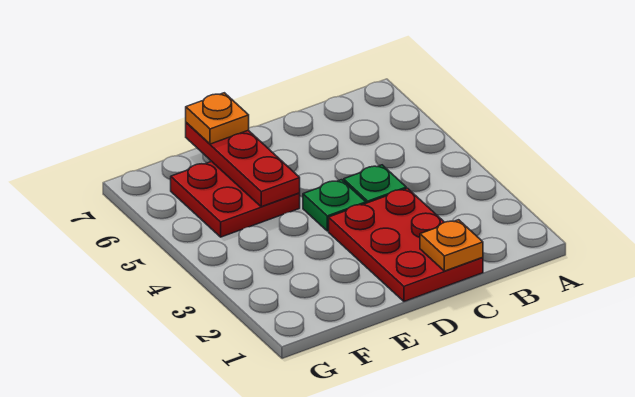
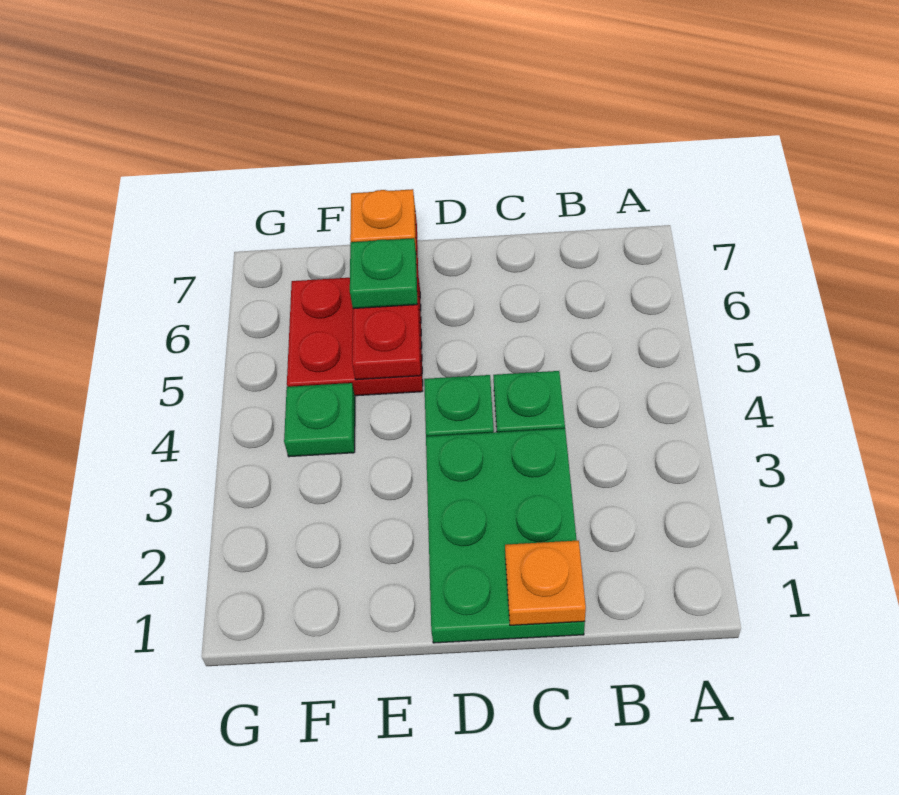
red 2x3 plate [329,188,483,301] -> green 2x3 plate [426,428,585,643]
none -> green 1x1 plate [350,238,417,309]
none -> green 1x1 plate [284,383,355,457]

